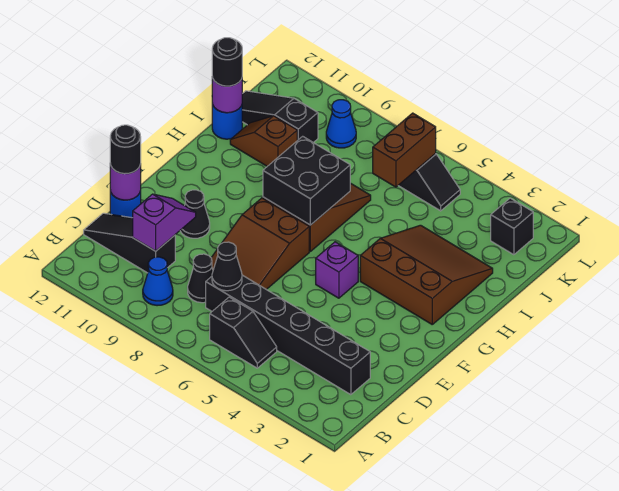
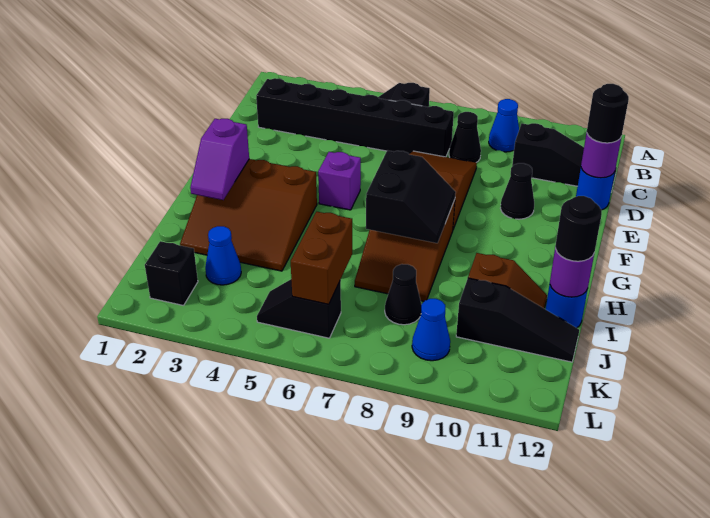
black 1x1 cone [212,242,242,291] -> black 1x1 cone moved to [385,264,422,325]
purple 1x2 slope [133,194,196,251] -> purple 1x2 slope moved to [190,119,249,200]
black 2x2 brick [263,136,350,225] -> black 2x2 slope [366,150,456,243]
none -> blue 1x1 cone [205,226,241,285]

